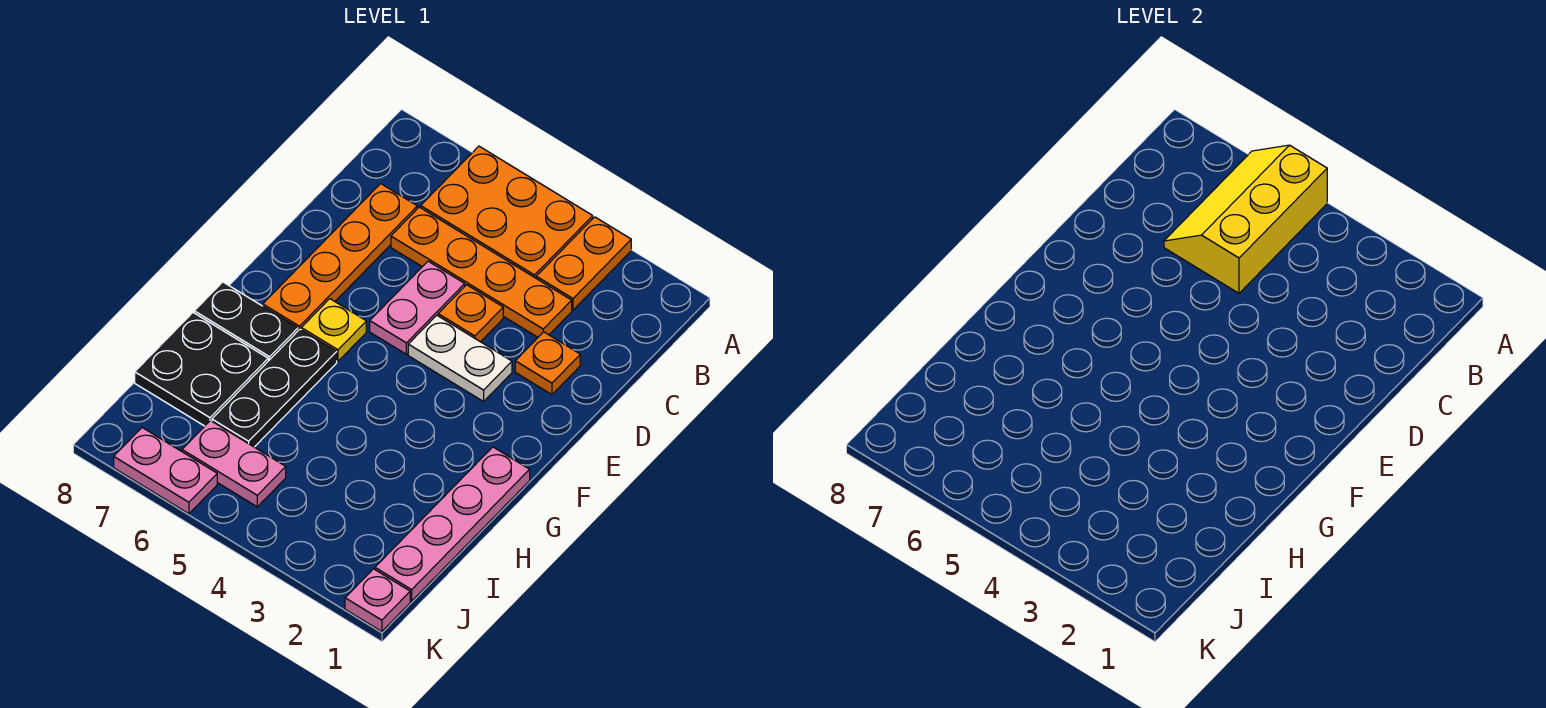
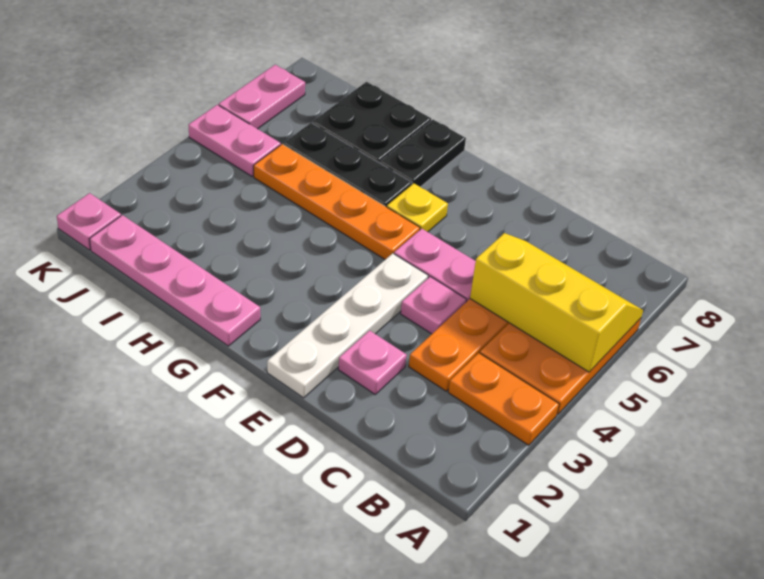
orange 1x4 plate [263,184,417,330] -> orange 1x4 plate moved to [254,144,420,259]
orange 1x1 plate [515,332,580,395] -> pink 1x1 plate [338,330,407,394]
orange 1x1 plate [438,285,503,342] -> pink 1x1 plate [401,277,467,334]
white 1x2 plate [408,315,512,401] -> white 1x4 plate [267,253,428,398]
pink 1x2 plate [182,421,286,507] -> pink 1x2 plate turned to [188,105,281,176]

